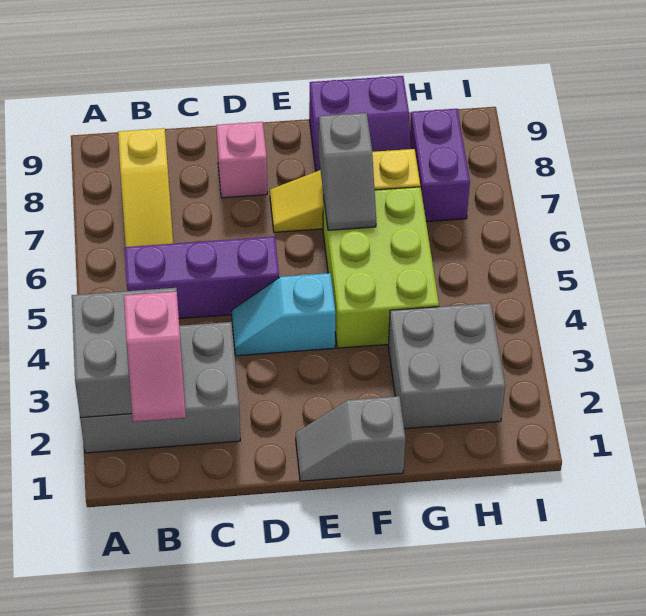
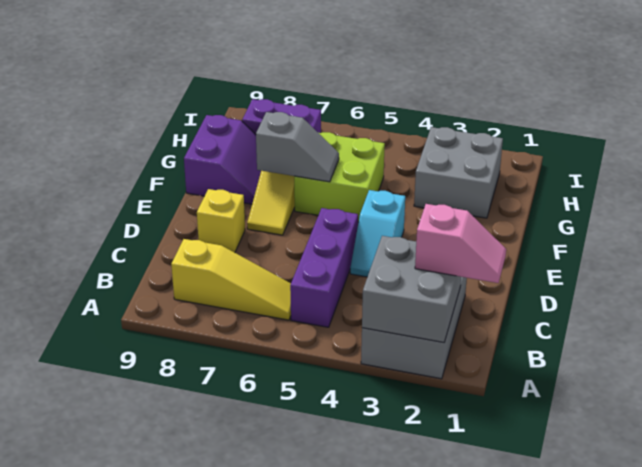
pink 1x1 brick [216,122,267,198] -> yellow 1x1 brick [197,189,245,253]
grey 1x2 slope [296,396,405,481] -> none
lime 2x3 brick [323,187,439,348] -> lime 2x2 brick [294,132,385,222]

